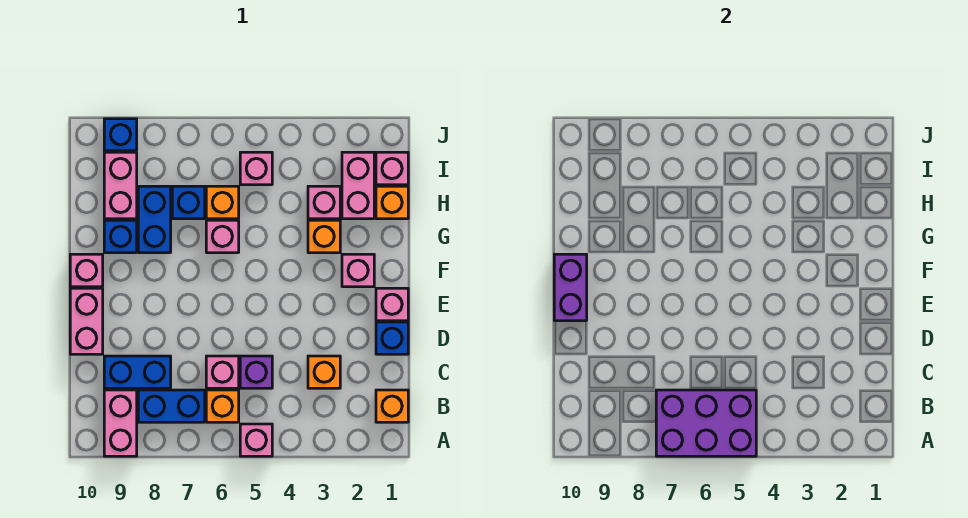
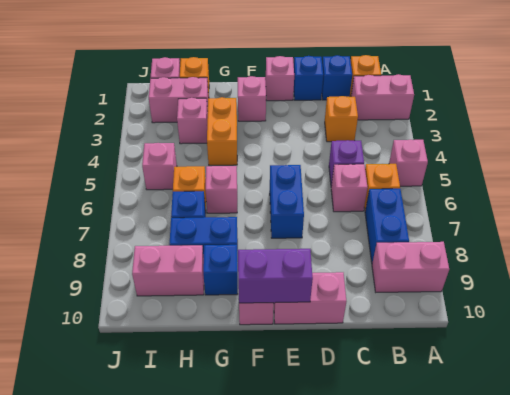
none -> pink 1x2 brick [351,74,414,120]
purple 2x3 brick [656,390,756,456] -> none
blue 1x2 brick [104,356,171,388] -> blue 1x2 brick moved to [270,165,304,238]
orange 1x1 brick [308,220,340,253] -> orange 1x2 brick [207,97,237,165]
blue 1x1 brick [104,119,137,151] -> blue 1x1 brick moved to [322,55,352,100]

